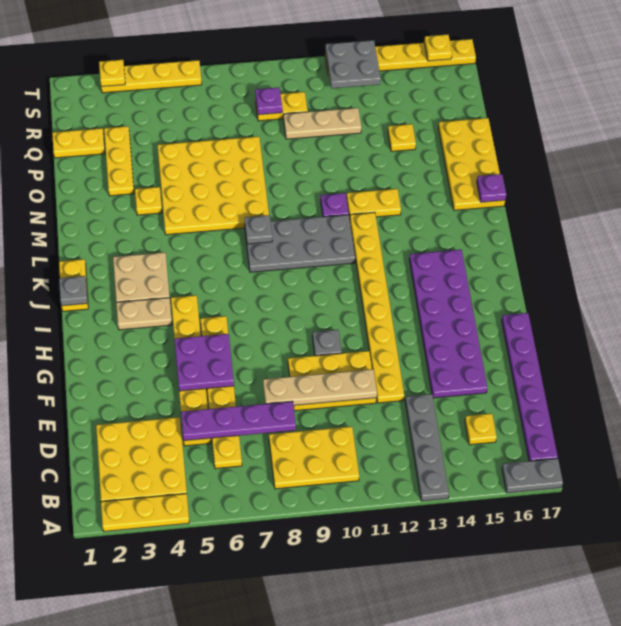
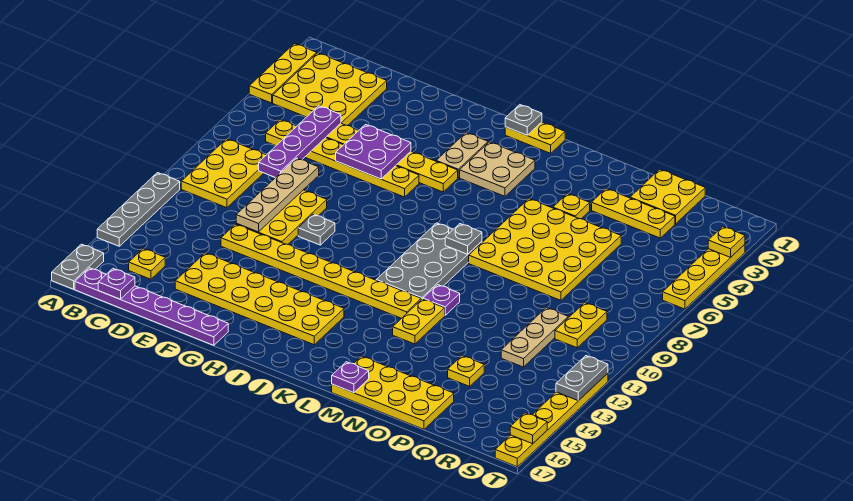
grey 1x4 plate [405,394,449,501] -> grey 1x4 plate turned to [97,173,180,246]
purple 2x6 plate [409,250,487,398] -> yellow 2x6 plate [175,253,344,345]
yellow 1x2 plate [52,128,105,158] -> yellow 2x2 plate [630,170,705,224]
purple 1x1 plate [255,87,282,115] -> purple 1x1 plate moved to [98,269,135,299]
grey 2x2 plate [325,40,381,88] -> grey 1x2 plate [556,356,608,401]

